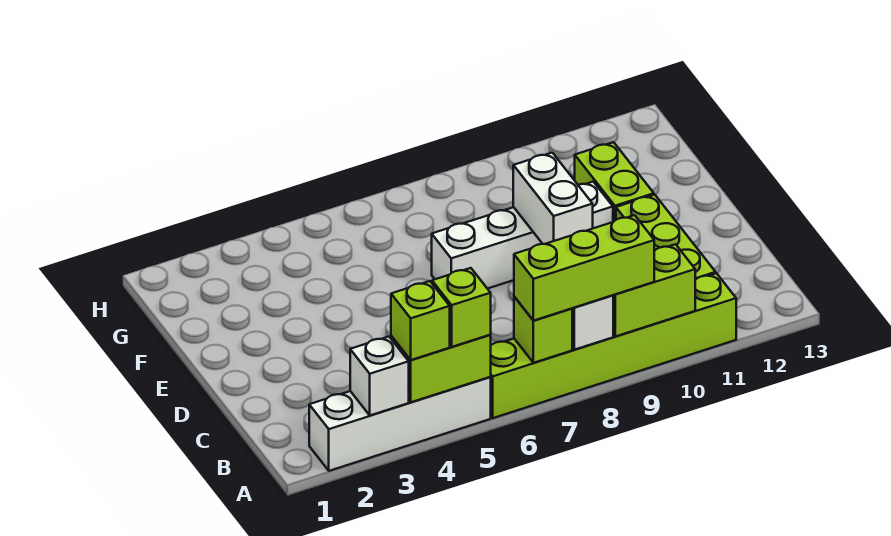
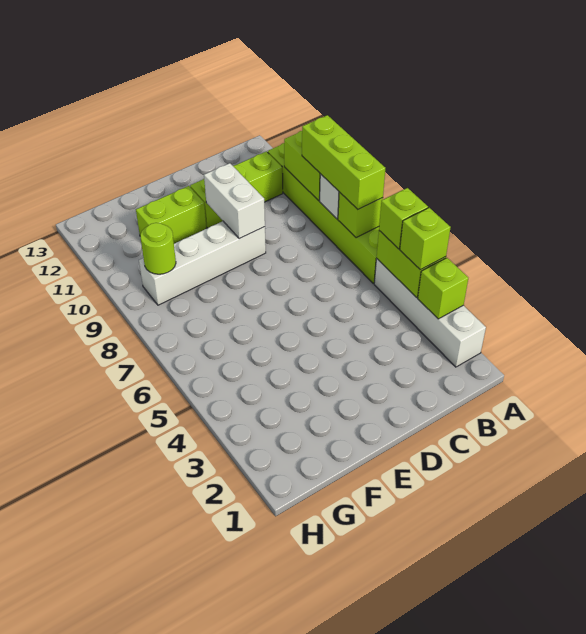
white 1x1 brick [350,337,409,415] -> lime 1x1 brick [418,258,468,319]
white 1x2 brick [513,153,593,244] -> white 1x2 brick turned to [204,163,265,239]
white 1x4 brick [432,182,613,289] -> white 1x4 brick turned to [139,221,266,305]
none -> lime 1x1 round brick [140,223,176,274]

